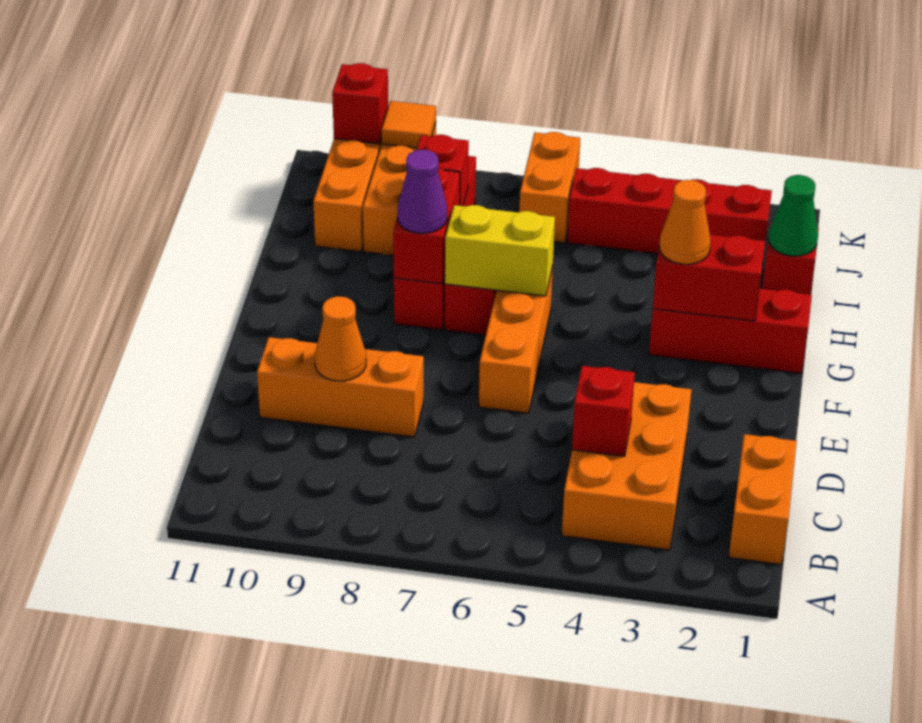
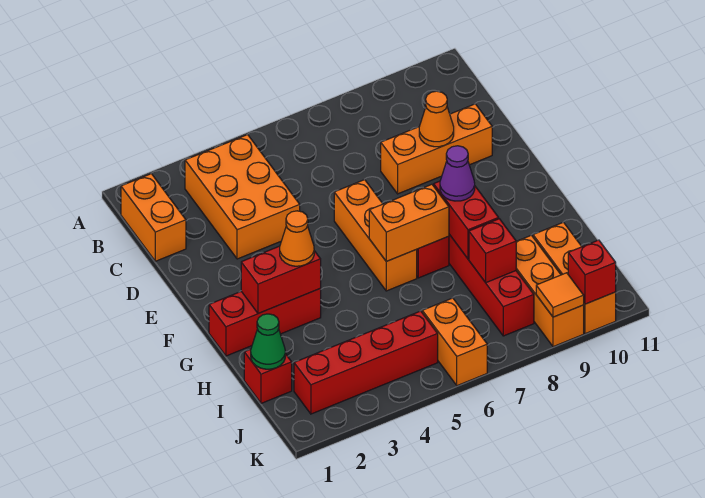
red 1x1 brick [572,366,635,456] -> none
yellow 1x2 brick [445,205,555,296] -> orange 1x2 brick [369,184,449,261]

